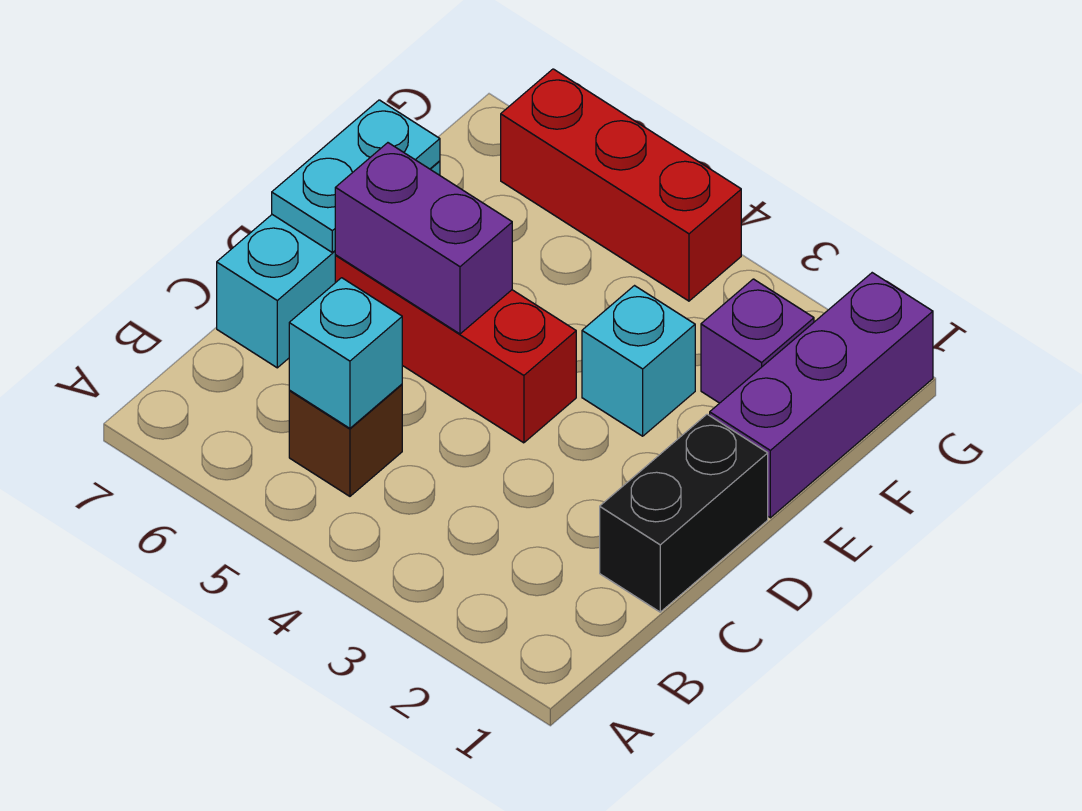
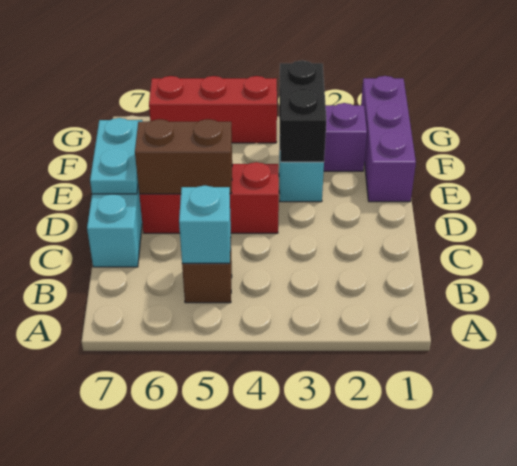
black 1x2 brick [600,414,768,612] -> black 1x2 brick moved to [279,60,326,162]
purple 1x2 brick [335,143,512,334] -> brown 1x2 brick [135,119,232,194]

